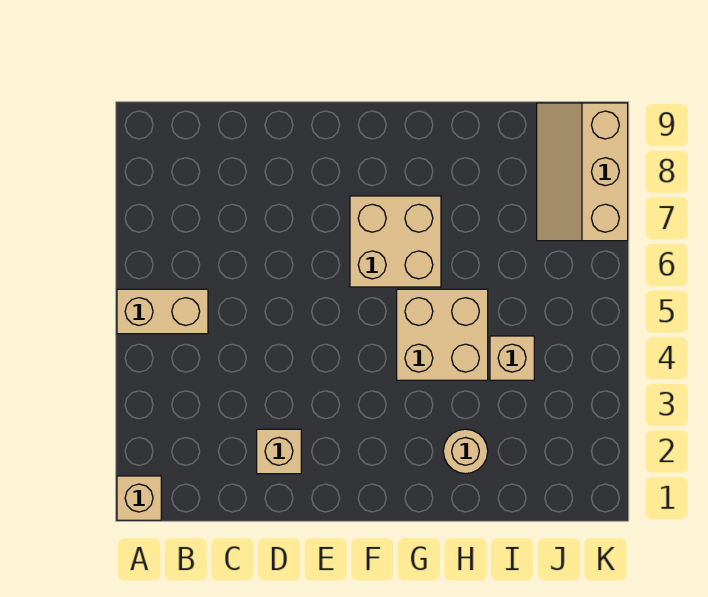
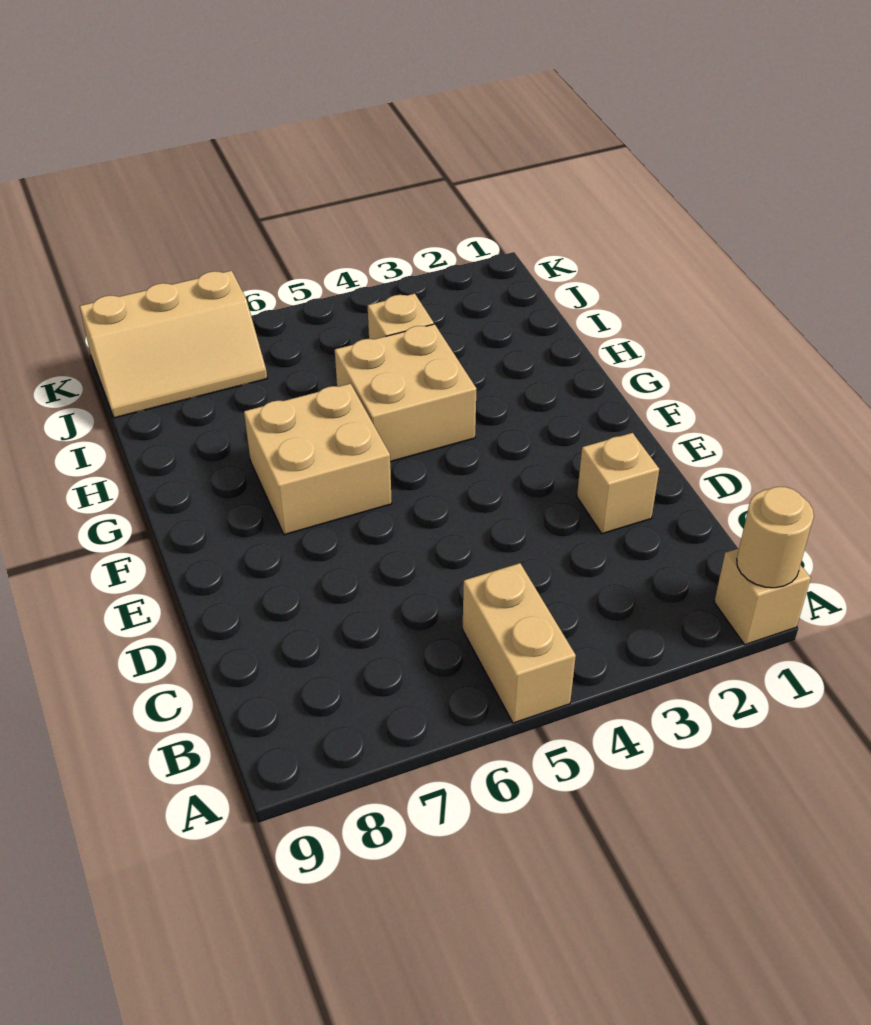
tan 1x1 round brick [443,429,488,474] -> tan 1x1 round brick moved to [737,487,814,588]

